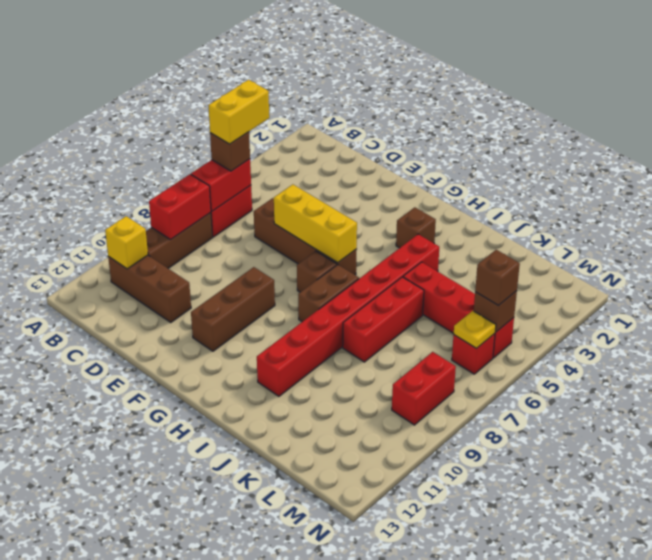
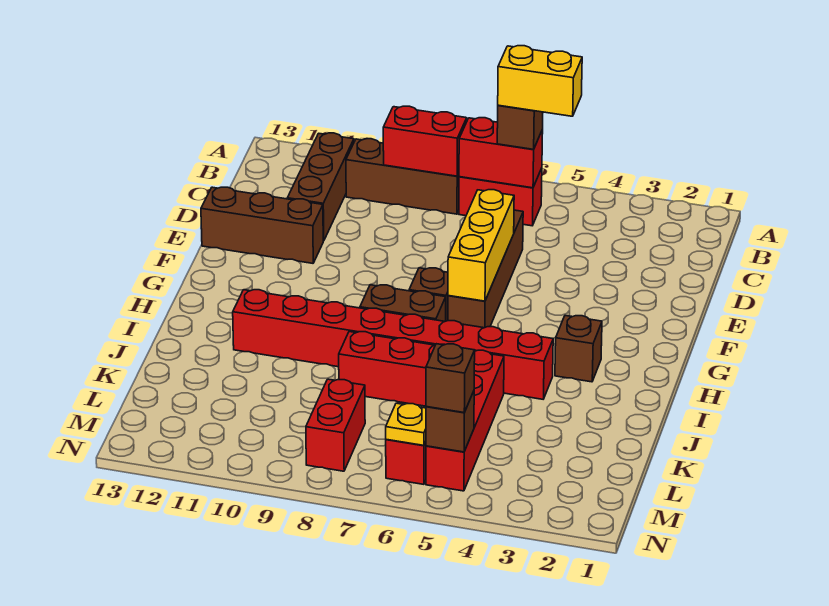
yellow 1x1 brick [105,216,148,269] -> none
brown 1x3 brick [191,267,275,351] -> brown 1x3 brick moved to [201,187,323,263]
red 1x2 brick [392,352,456,425] -> red 1x2 brick turned to [306,379,365,471]

